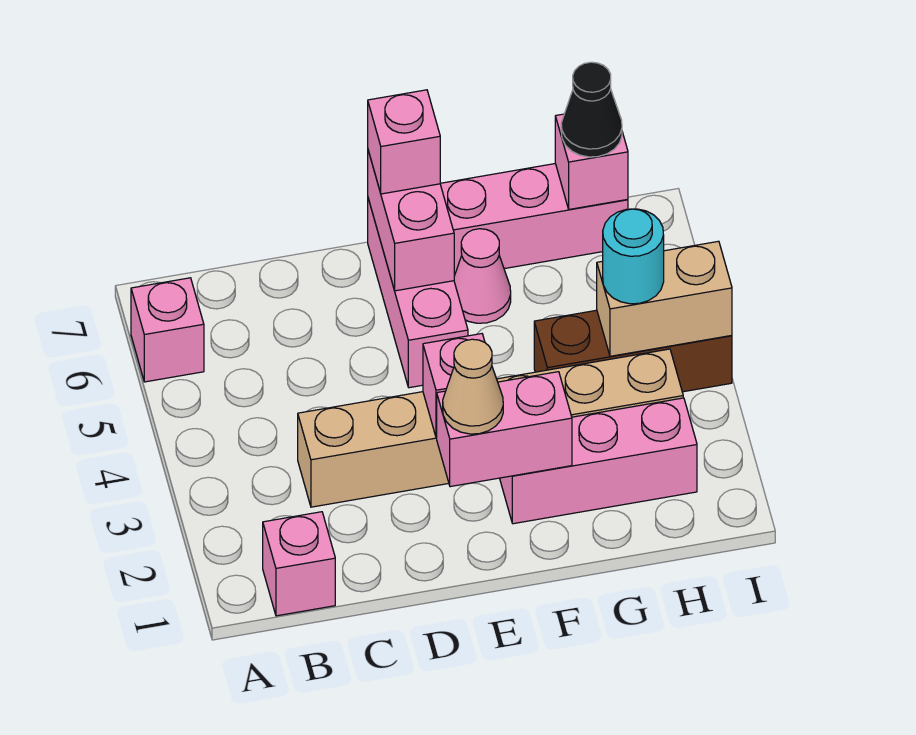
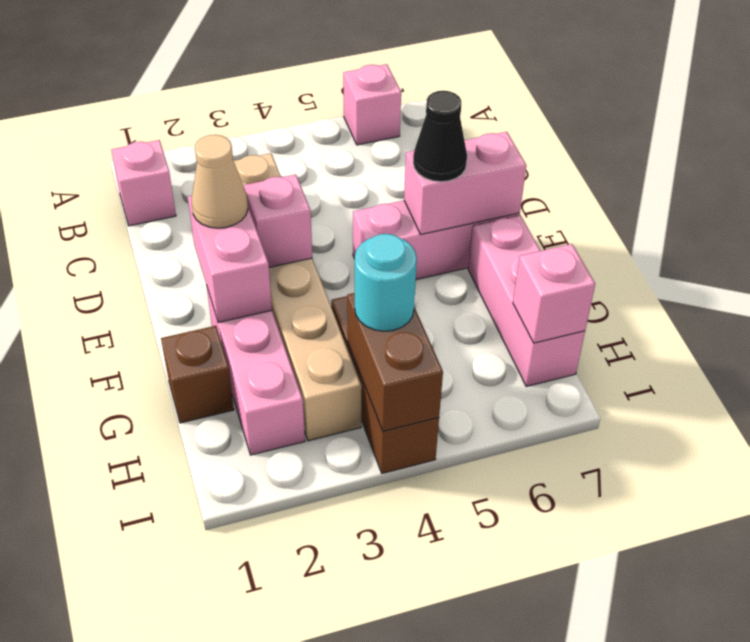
pink 1x1 brick [368,90,440,194] -> none
pink 1x1 cone [454,229,511,323] -> none
none -> brown 1x1 brick [161,326,234,423]
tan 1x2 brick [597,241,732,356] -> brown 1x2 brick [347,293,443,431]
black 1x1 cone [561,62,622,157] -> black 1x1 cone moved to [413,91,467,182]

